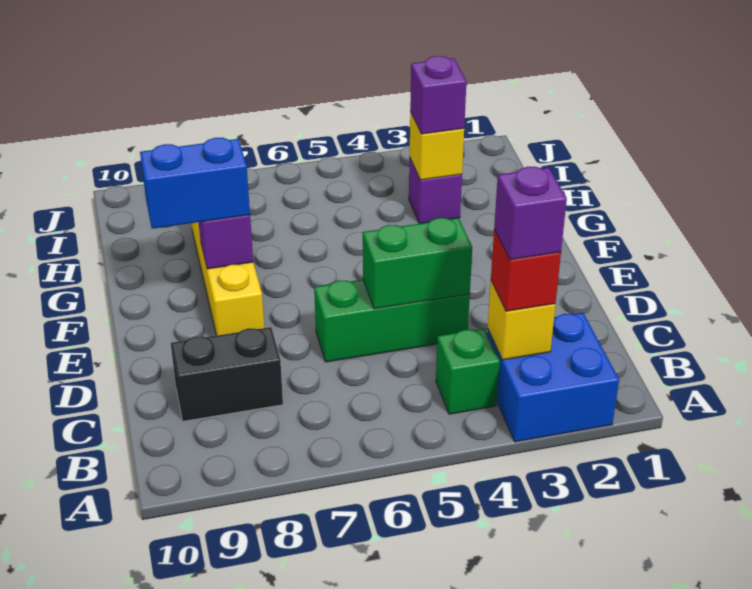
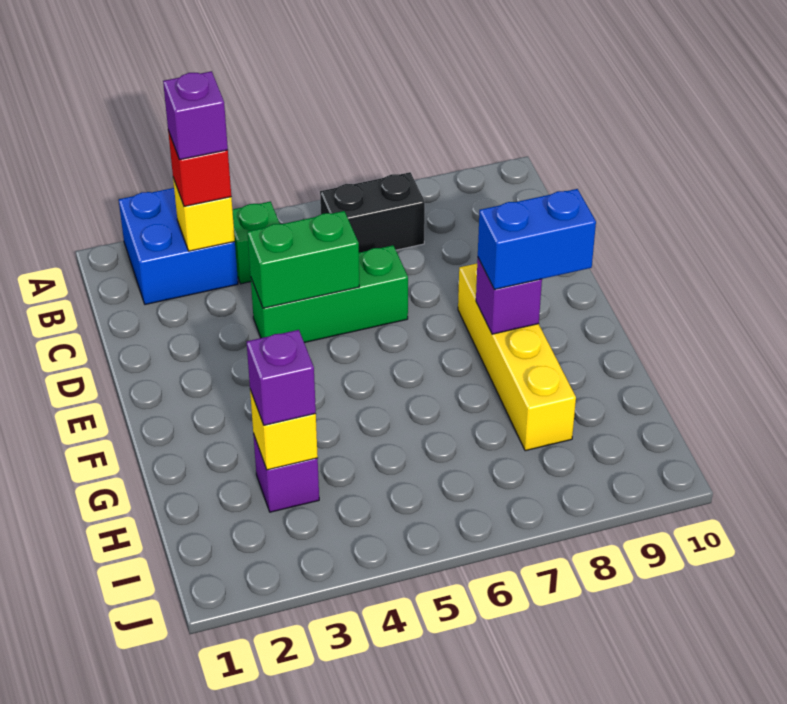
black 1x2 brick [171,327,283,421] -> black 1x2 brick moved to [320,172,425,253]

